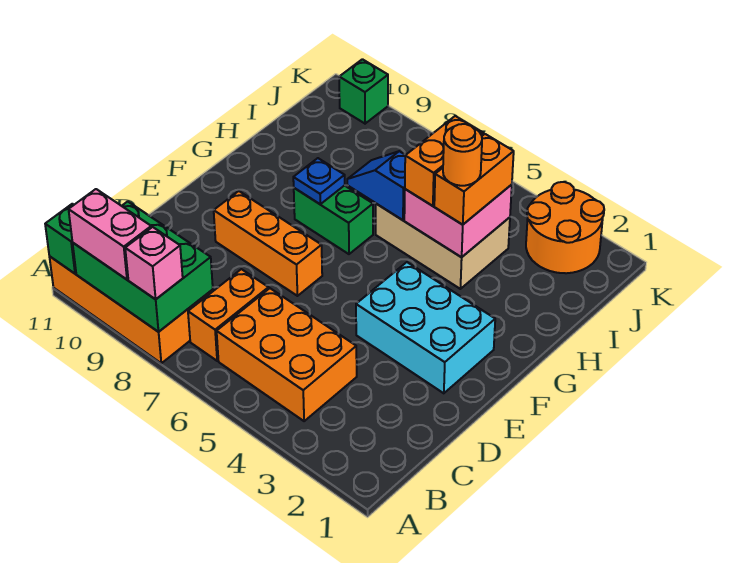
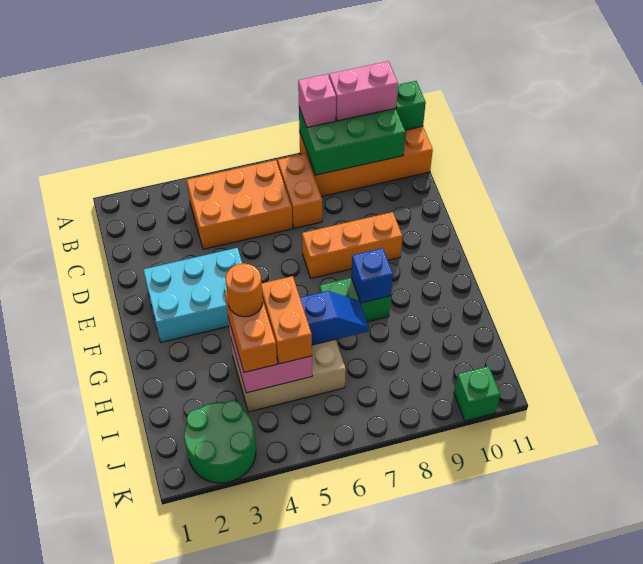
blue 1x1 plate [293,158,345,204] -> blue 1x1 brick [351,248,393,303]
orange 2x2 round brick [526,182,604,273] -> green 2x2 round brick [184,401,256,483]

